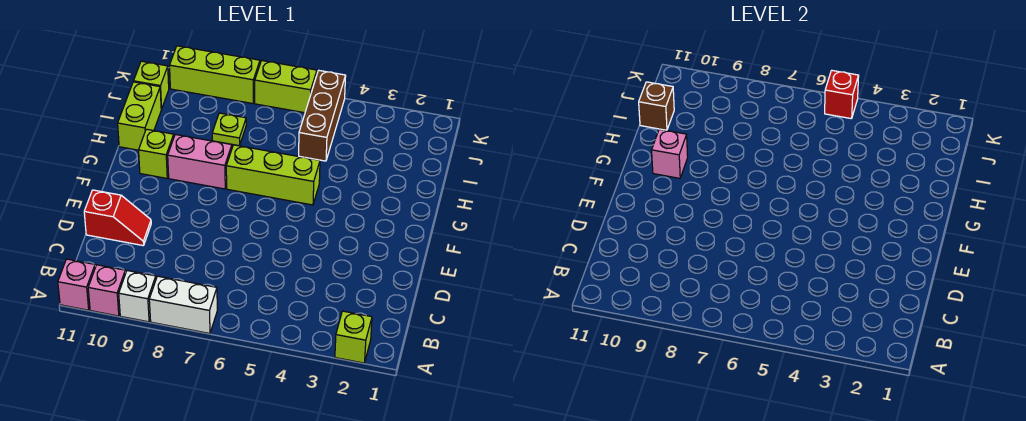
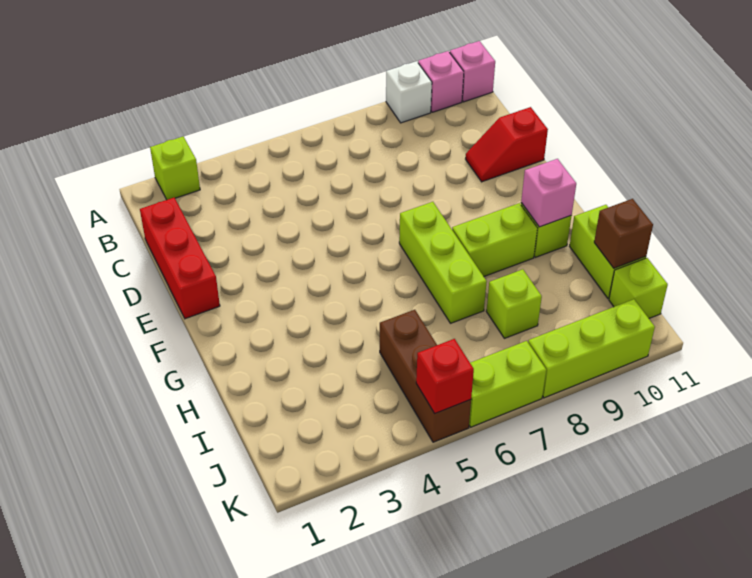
white 1x2 brick [149,276,217,334] -> none
none -> red 1x3 brick [140,198,220,319]
lime 1x3 brick [226,145,320,205] -> lime 1x3 brick turned to [399,202,487,323]
pink 1x2 brick [168,134,232,189] -> lime 1x2 brick [452,203,537,276]
lime 1x1 plate [212,113,246,146] -> lime 1x1 brick [487,269,542,338]

